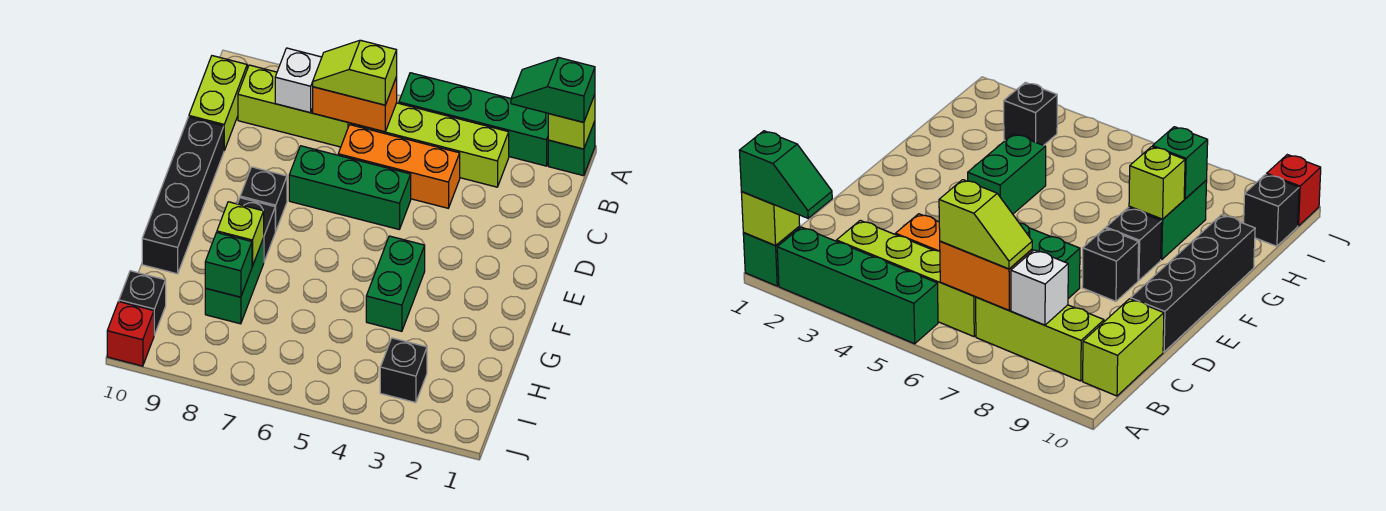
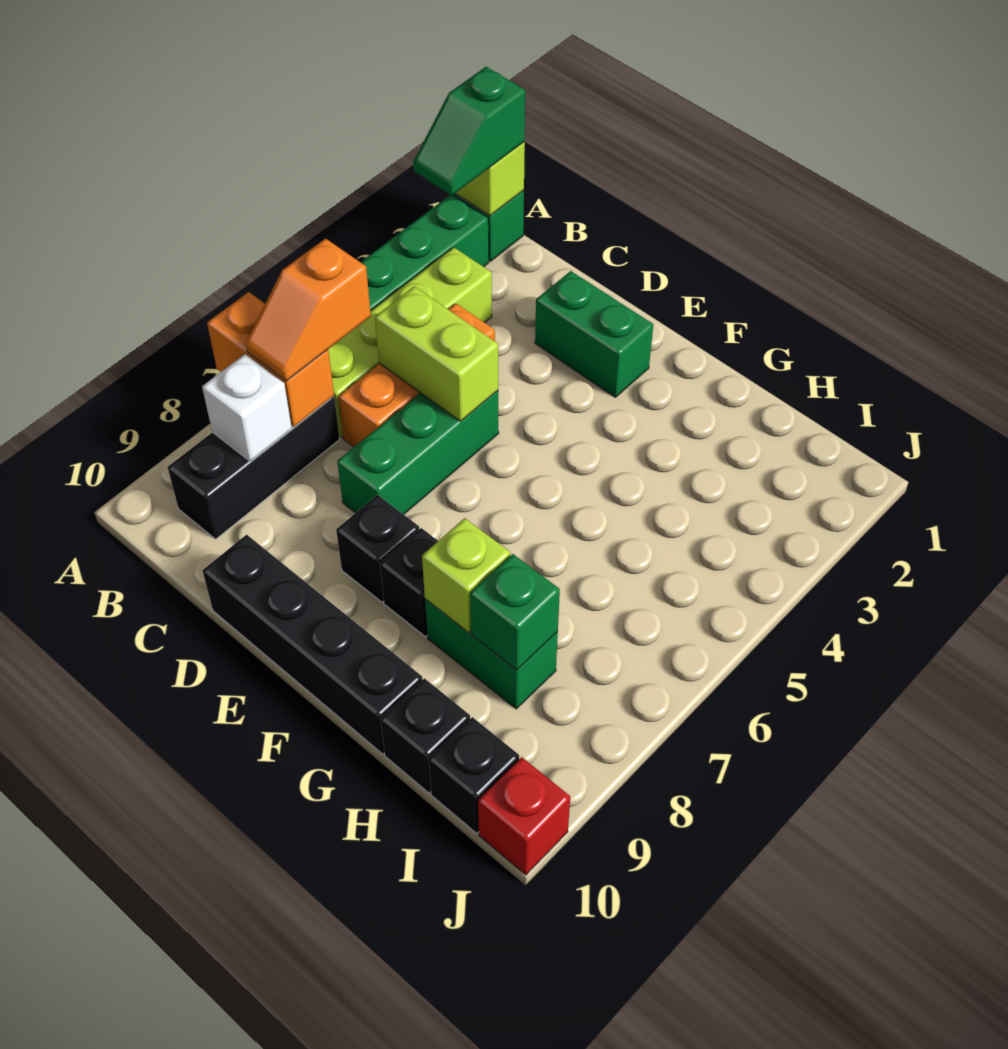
orange 1x2 brick [313,77,397,132] -> orange 1x2 brick turned to [207,292,334,427]
lime 1x2 slope [313,40,397,105] -> orange 1x2 slope [246,239,371,381]
lime 1x3 brick [238,65,350,147] -> black 1x3 brick [168,396,340,539]
lime 1x2 brick [189,56,247,150] -> lime 1x2 brick moved to [375,287,498,421]
green 1x2 brick [366,236,425,331] -> green 1x2 brick moved to [535,271,653,397]
black 1x1 brick [380,338,427,403] -> black 1x1 brick moved to [380,678,470,793]

